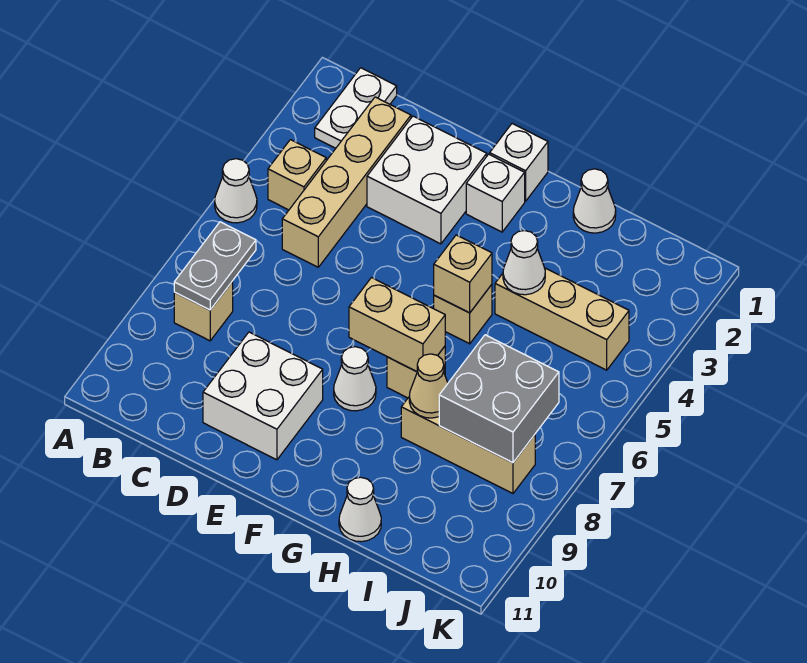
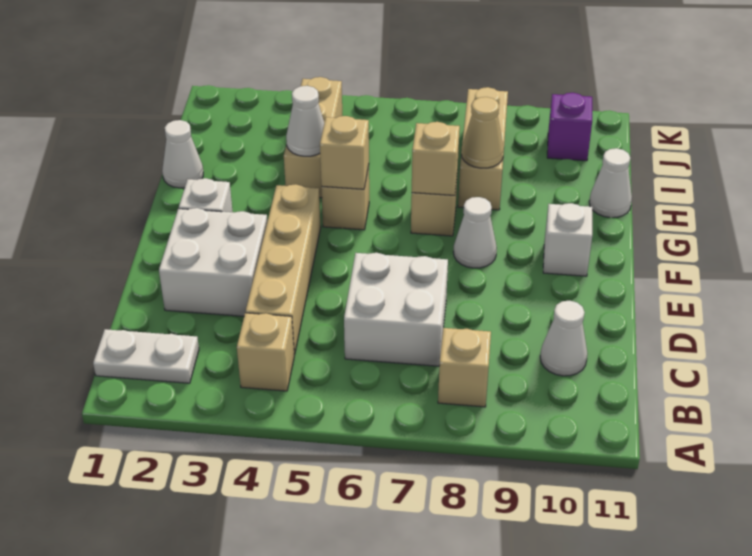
white 1x1 cone [215,159,257,223] -> white 1x1 cone moved to [540,301,587,376]
grey 1x2 plate [174,222,256,310] -> none
tan 1x4 brick [282,97,411,267] -> tan 1x4 brick turned to [246,184,321,355]
white 2x2 brick [203,332,323,460] -> white 2x2 brick moved to [344,253,448,366]
white 1x1 brick [490,124,548,201] -> white 1x1 brick moved to [543,203,592,276]
tan 1x2 brick [349,278,445,372] -> tan 1x1 brick [412,122,460,195]
grey 2x2 brick [439,335,559,463] -> none
none -> purple 1x1 brick [547,93,592,161]

